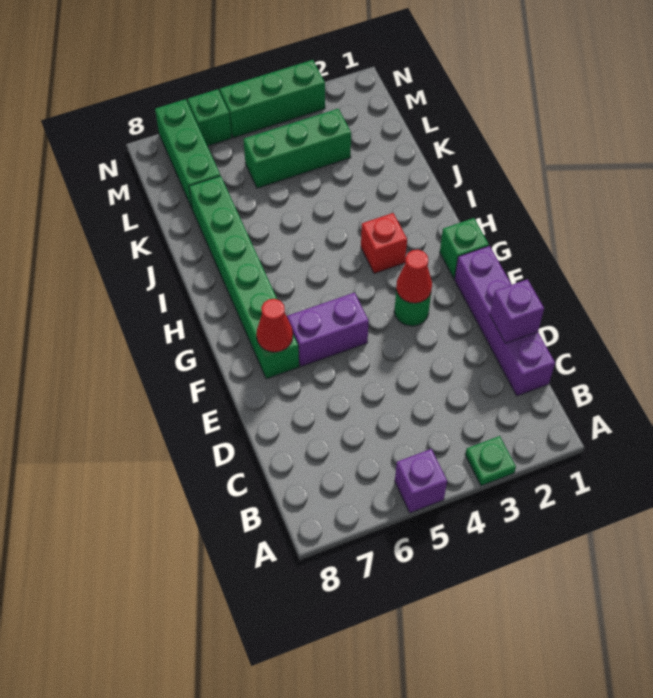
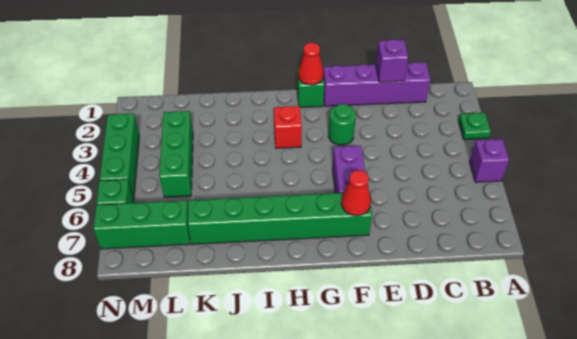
red 1x1 cone [396,250,432,303] -> red 1x1 cone moved to [298,43,324,85]

